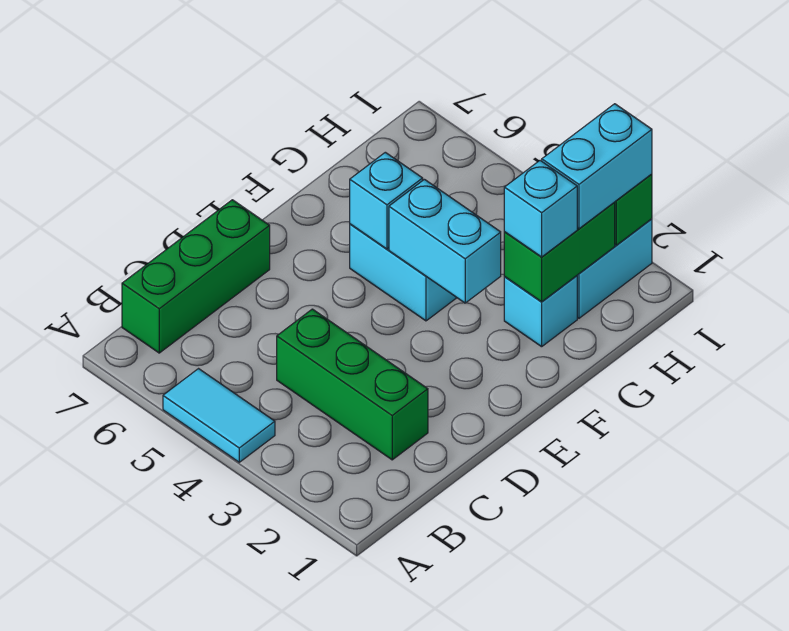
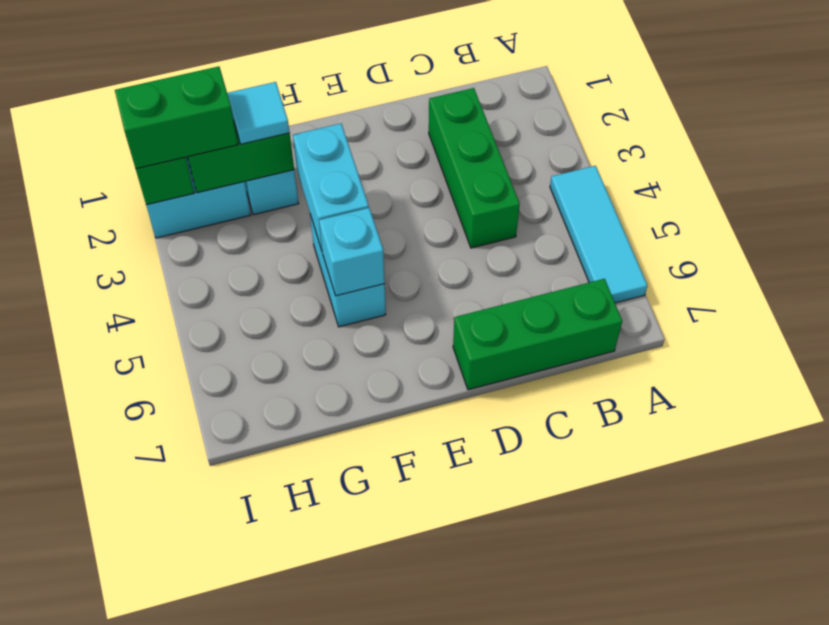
cyan 1x2 tile [163,369,275,462] -> cyan 1x3 tile [550,166,647,303]
cyan 1x1 brick [504,161,577,257] -> cyan 1x1 tile [227,82,290,144]
cyan 1x2 brick [542,104,652,229] -> green 1x2 brick [115,66,238,169]

